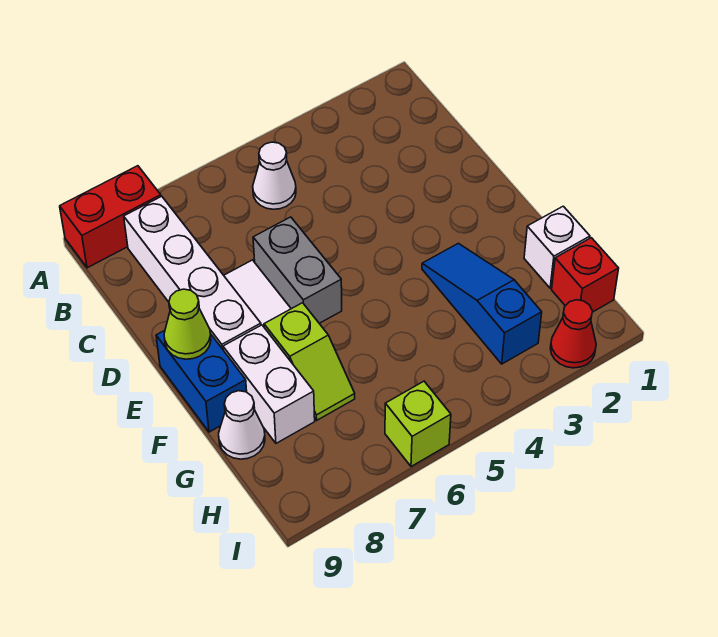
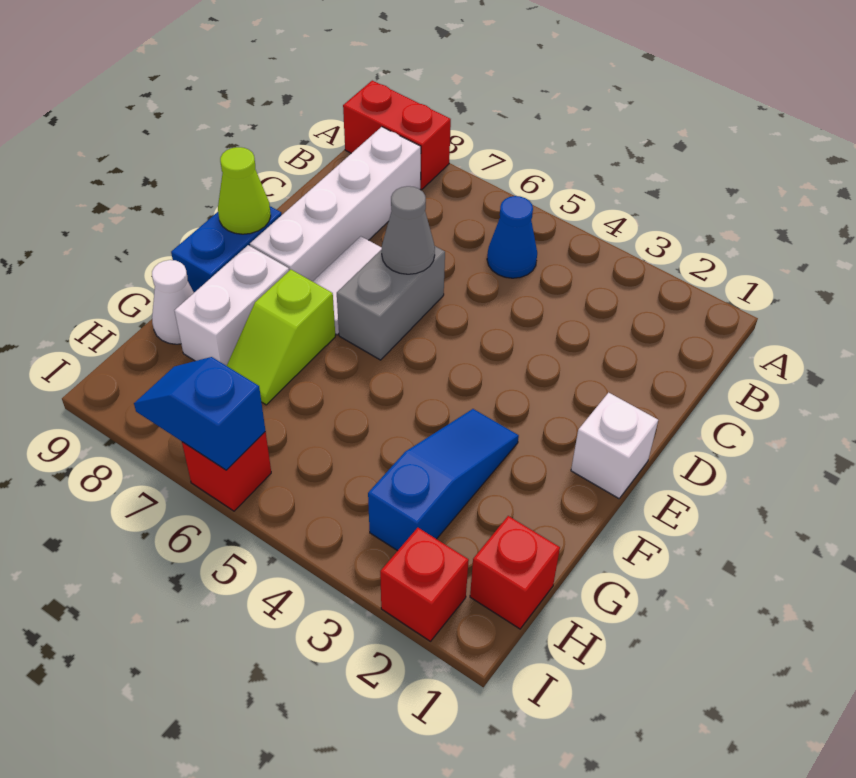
white 1x1 cone [253,142,296,209] -> blue 1x1 cone [487,196,537,278]
none -> grey 1x1 cone [382,186,435,274]
white 1x1 brick [524,206,590,288] -> white 1x1 brick moved to [571,392,658,498]
red 1x1 cone [550,300,596,368] -> red 1x1 brick [380,528,469,641]
lime 1x1 brick [385,381,451,467] -> red 1x1 brick [182,432,271,511]
none -> blue 1x2 slope [134,357,265,470]

